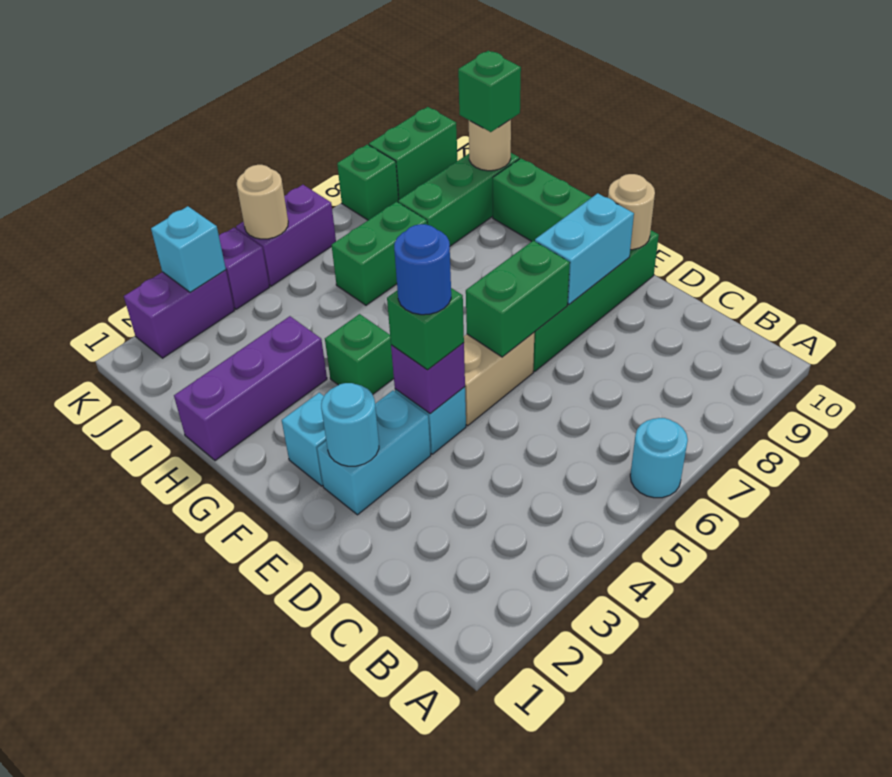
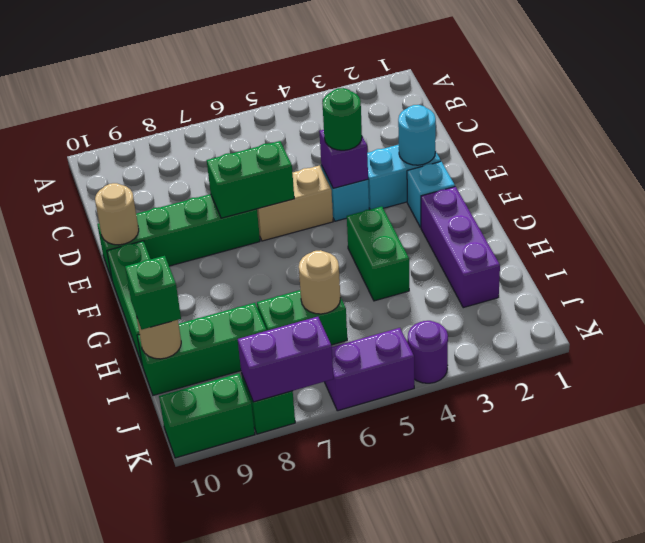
cyan 1x1 round brick [630,418,688,498] -> none
green 1x1 brick [387,288,464,370] -> green 1x1 round brick [322,88,362,150]
blue 1x1 round brick [394,224,451,315] -> none
cyan 1x2 brick [535,193,634,305] -> none
green 1x1 brick [325,314,394,394] -> green 1x2 brick [347,207,409,301]
purple 1x3 brick [174,316,327,461] -> purple 1x3 brick turned to [421,187,500,308]
purple 1x2 brick [124,270,234,358] -> purple 1x2 brick moved to [238,317,333,402]
cyan 1x1 brick [151,206,226,292] -> none
purple 1x1 brick [219,228,269,309] -> purple 1x1 round brick [408,321,448,383]
tan 1x1 round brick [237,165,288,239] -> tan 1x1 round brick moved to [299,250,340,314]

